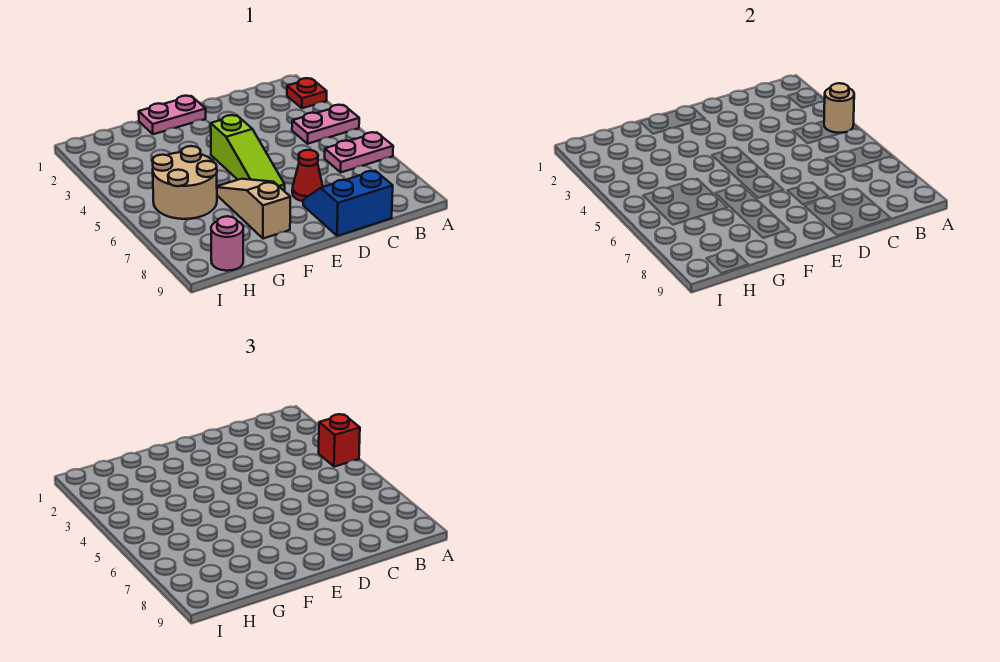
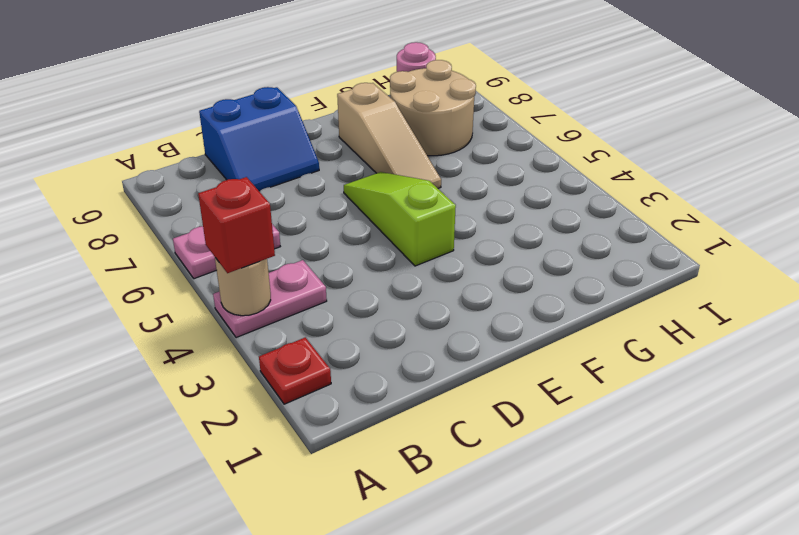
red 1x1 cone [292,150,323,201] -> none
pink 1x2 plate [139,96,206,134] -> none
tan 2x2 round brick [153,146,217,219] -> tan 2x2 round brick moved to [390,60,476,156]

